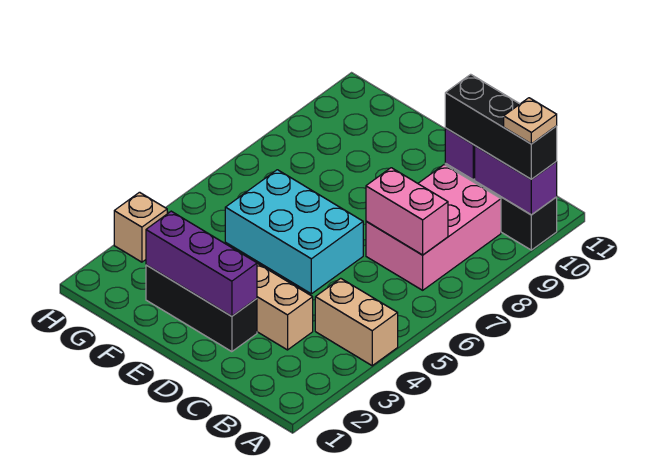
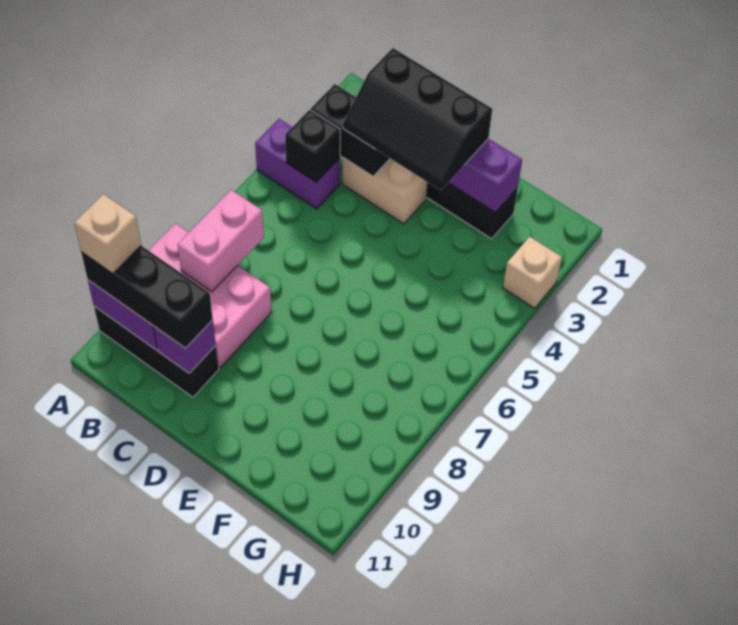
tan 1x2 brick [315,278,398,366] -> purple 1x2 brick [255,119,340,209]
tan 1x1 plate [504,98,557,144] -> tan 1x1 brick [74,194,141,274]
none -> black 1x2 brick [311,84,390,176]
none -> black 1x1 brick [285,110,340,182]
pink 2x3 brick [366,165,501,290] -> pink 2x3 brick turned to [149,224,271,368]
pink 1x2 brick [366,168,448,255] -> pink 1x2 brick turned to [178,190,264,292]
none -> black 2x3 slope [343,48,492,190]
cyan 2x3 brick [225,170,363,294] -> none

